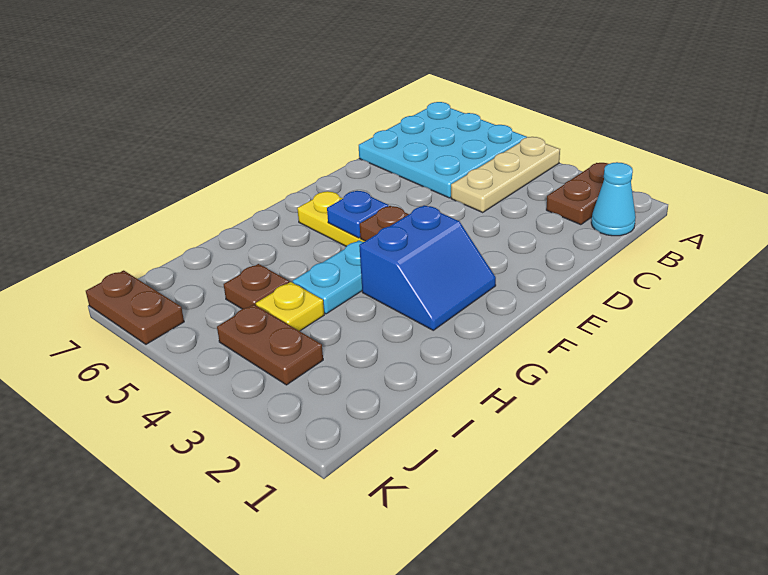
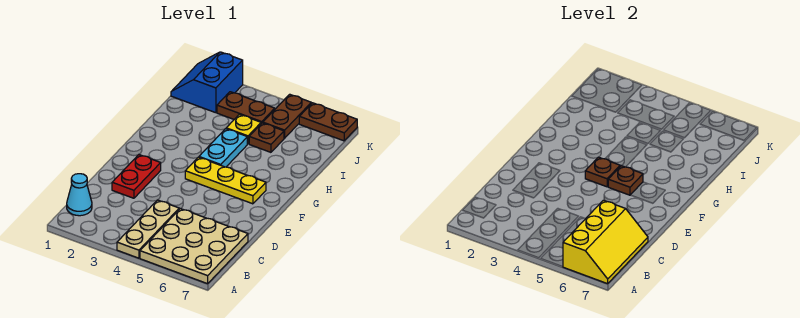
brown 1x2 plate [546,163,608,225] -> brown 1x2 plate moved to [263,94,311,138]
cyan 3x3 plate [359,102,527,198] -> tan 3x3 plate [140,209,248,284]
none -> yellow 2x3 slope [563,200,648,284]
none -> red 1x2 plate [112,155,161,198]
blue 2x2 slope [359,206,496,330] -> blue 2x2 slope moved to [171,52,243,113]
blue 1x1 plate [327,191,388,238] -> brown 1x1 plate [608,166,643,195]

